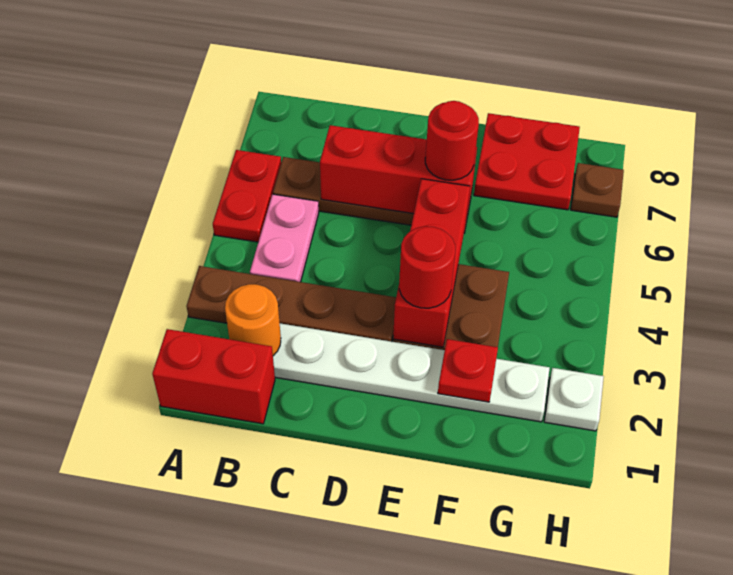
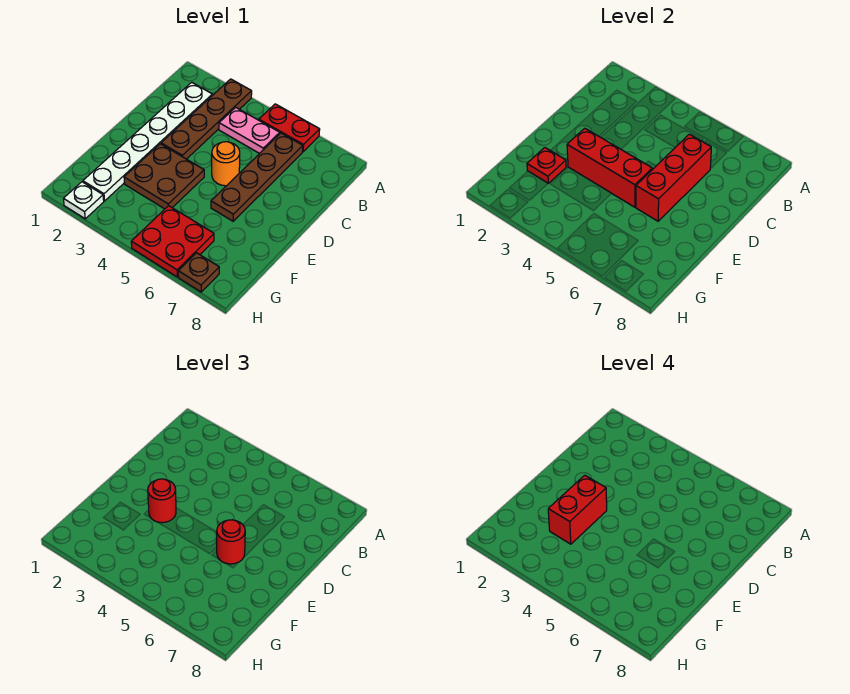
red 1x2 brick [152,329,275,424] -> red 1x2 brick moved to [548,475,607,544]
orange 1x1 round brick [225,284,281,356] -> orange 1x1 round brick moved to [212,142,240,186]
red 2x2 plate [474,113,580,210] -> red 2x2 plate moved to [131,206,214,277]

